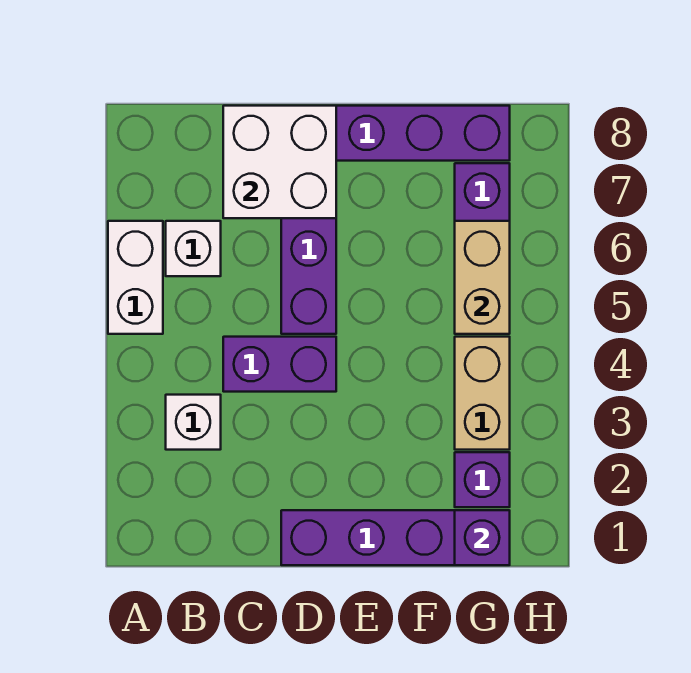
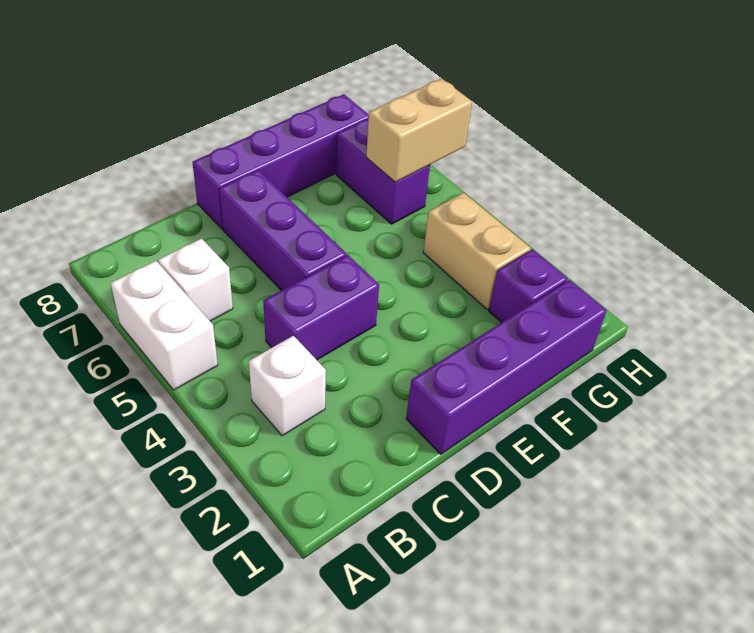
white 2x2 brick [223,106,336,218] -> none
purple 1x1 brick [455,510,510,565] -> none
tan 1x2 brick [455,221,510,334] -> tan 1x2 brick turned to [366,78,472,182]

